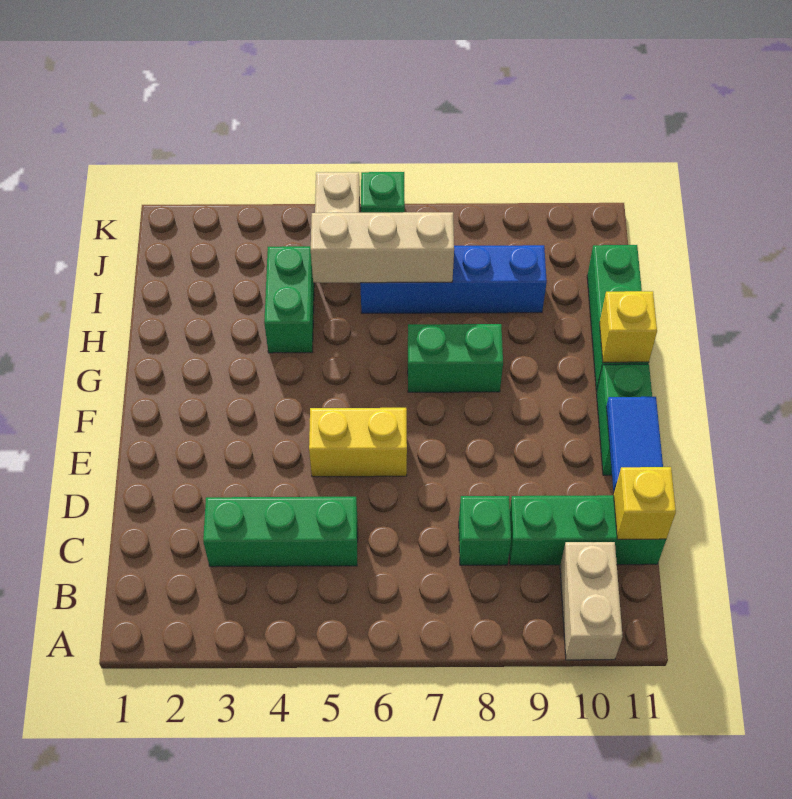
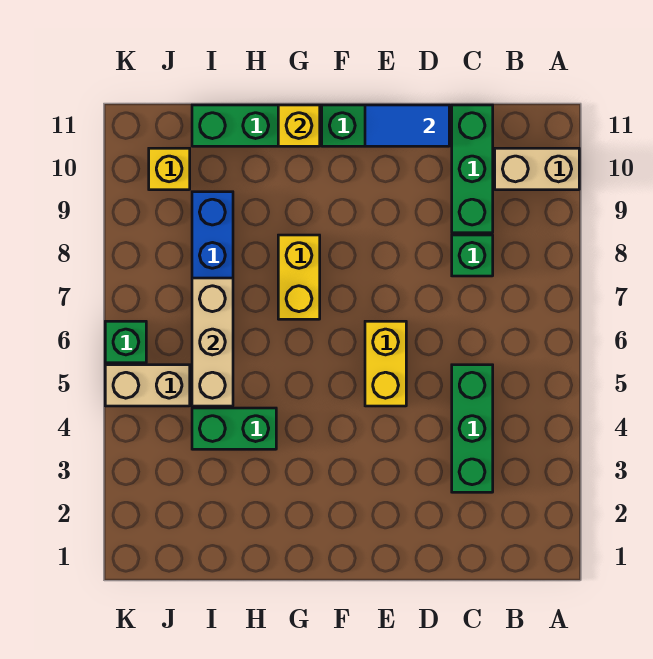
yellow 1x1 brick [614,467,676,539] -> yellow 1x1 brick moved to [149,148,190,190]
green 1x2 brick [408,324,503,392] -> yellow 1x2 brick [278,235,320,319]

